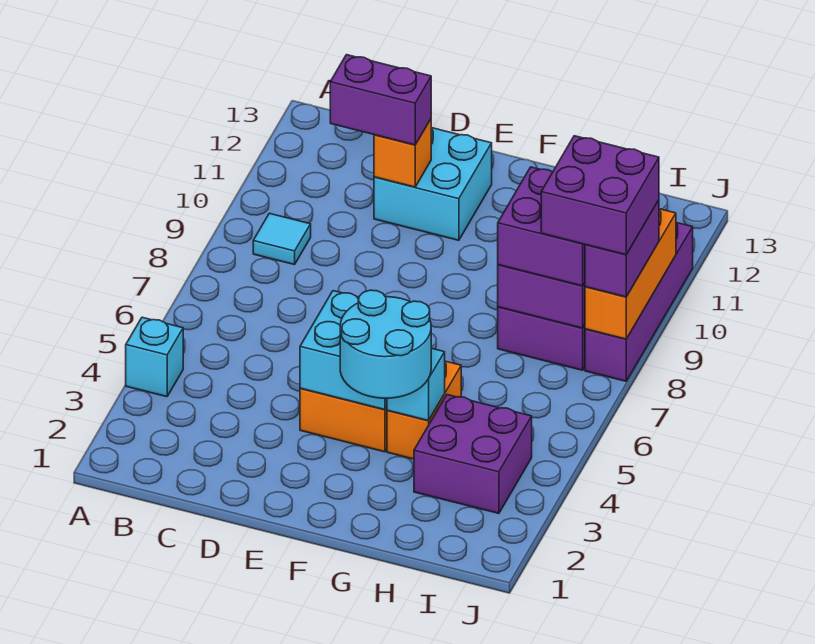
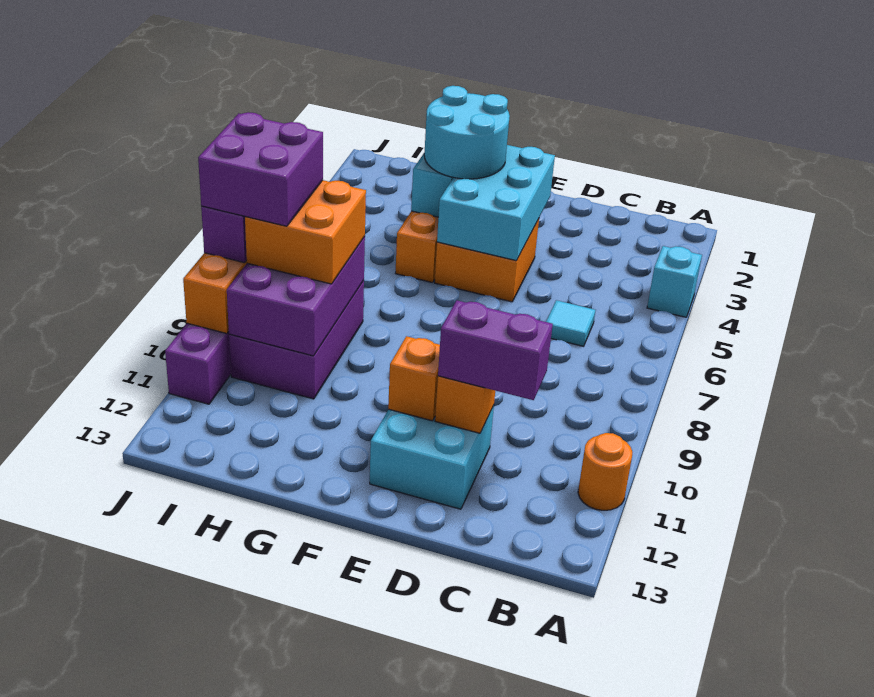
none -> orange 1x1 round brick [578,433,632,510]
cyan 1x1 tile [253,213,311,265] -> cyan 1x1 tile moved to [546,300,595,346]
cyan 2x2 brick [300,291,387,410] -> cyan 2x3 brick [437,145,555,261]
none -> orange 1x1 brick [388,336,440,421]
purple 2x2 brick [414,395,532,514] -> none
purple 2x2 brick [498,167,585,286] -> orange 2x2 brick [245,180,366,284]

